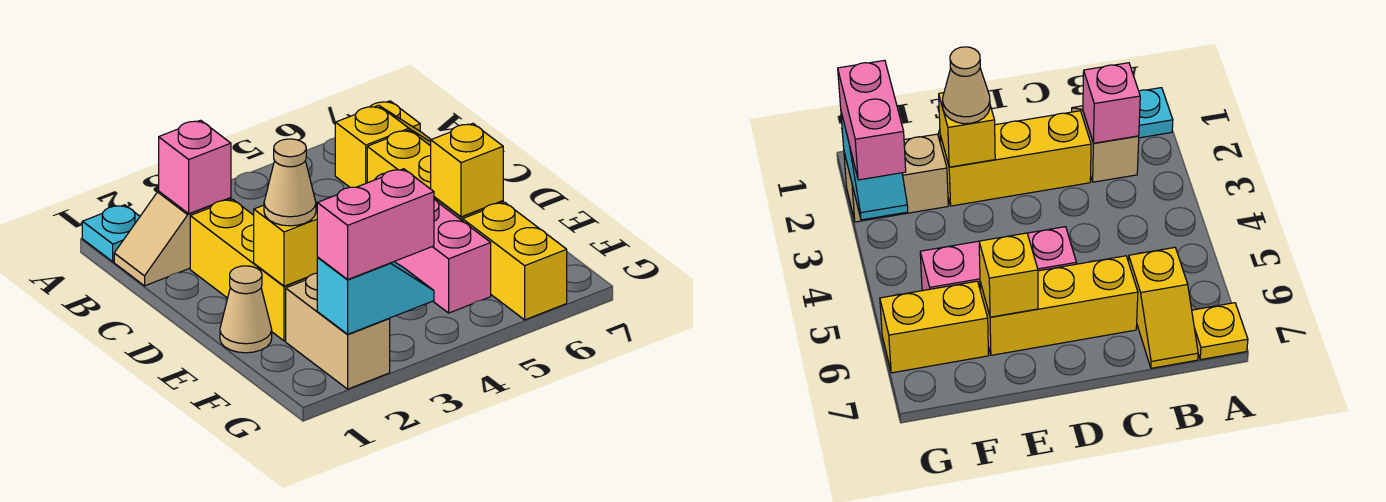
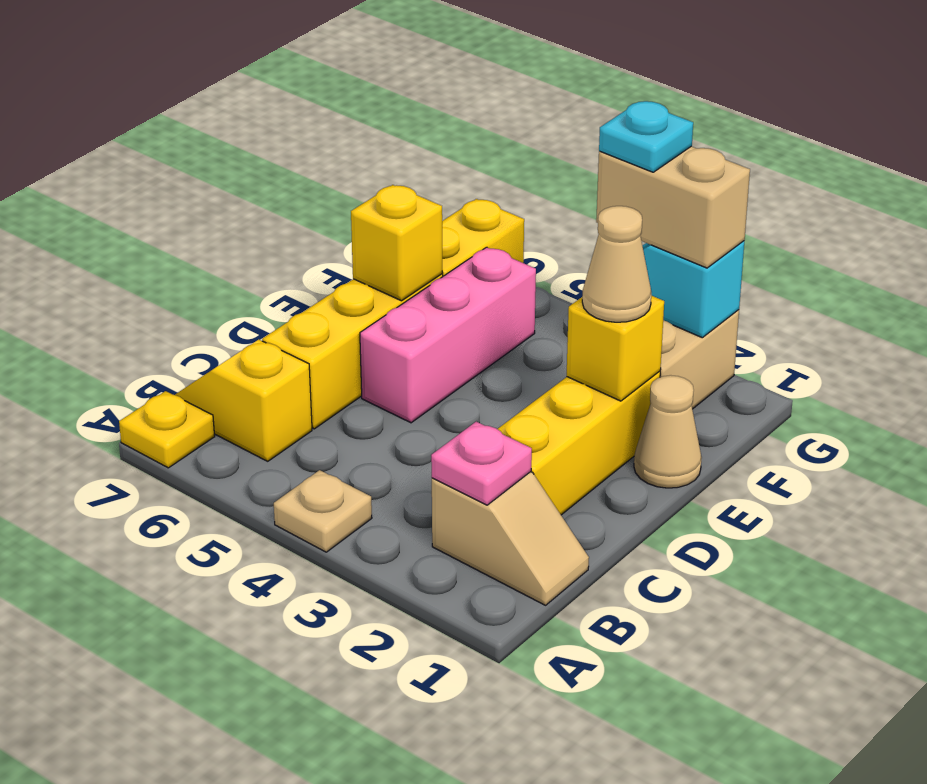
cyan 1x1 plate [82,205,140,262] -> cyan 1x1 plate moved to [599,101,693,172]
none -> tan 1x1 plate [274,470,372,552]
pink 1x1 brick [159,120,231,214] -> pink 1x1 plate [431,422,532,505]
pink 1x2 brick [317,169,434,279] -> tan 1x2 brick [596,146,750,268]

